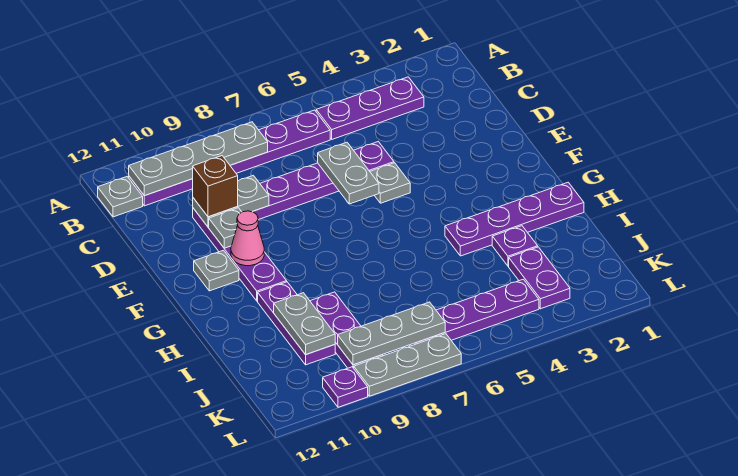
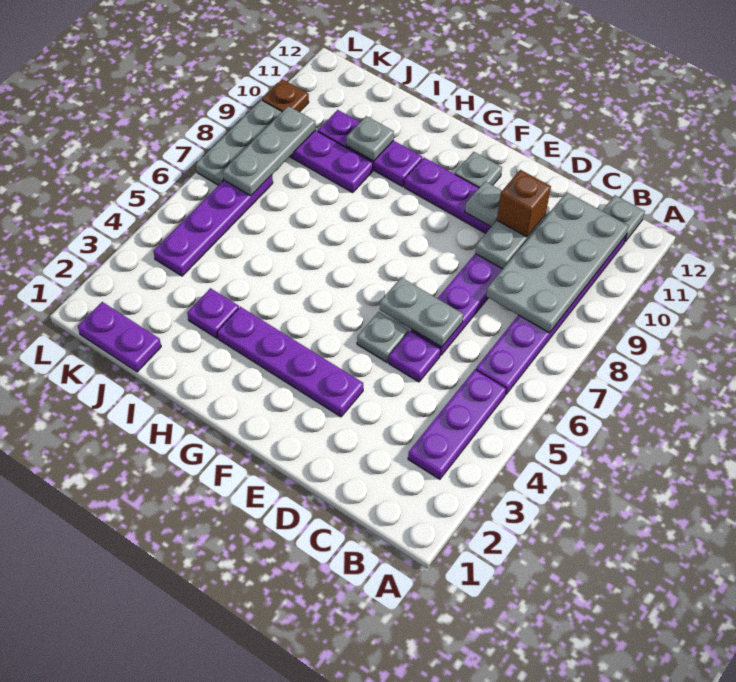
grey 1x4 plate [129,122,268,196] -> grey 2x4 plate [486,192,629,333]
pink 1x1 cone [231,211,264,266] -> none
purple 1x4 plate [445,182,584,256] -> purple 1x4 plate turned to [217,307,363,417]
grey 1x2 plate [274,293,335,355] -> grey 1x1 plate [346,116,394,161]
purple 1x2 plate [509,247,570,309] -> purple 1x2 plate moved to [78,302,161,372]
purple 1x1 plate [323,367,368,407] -> brown 1x1 plate [262,79,309,112]

